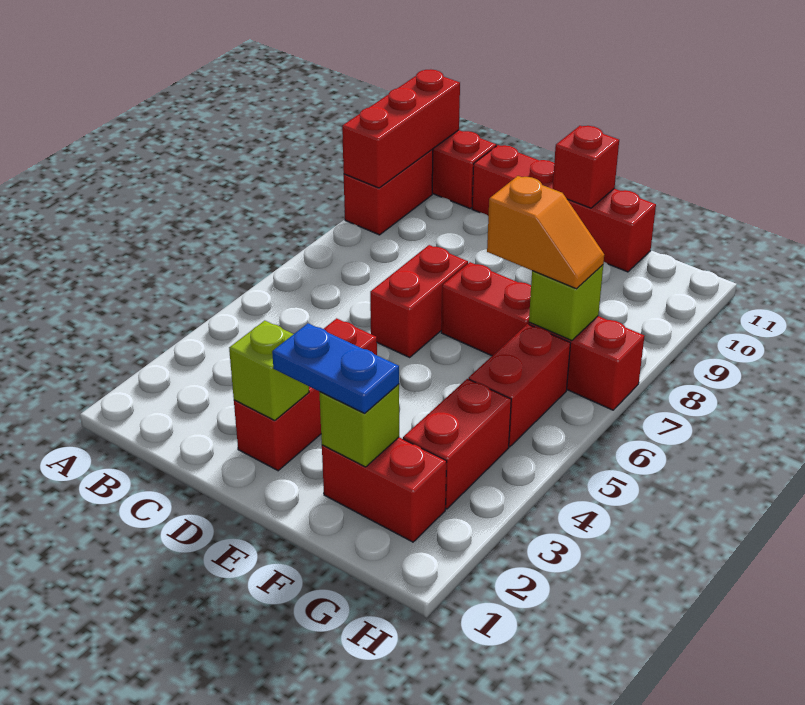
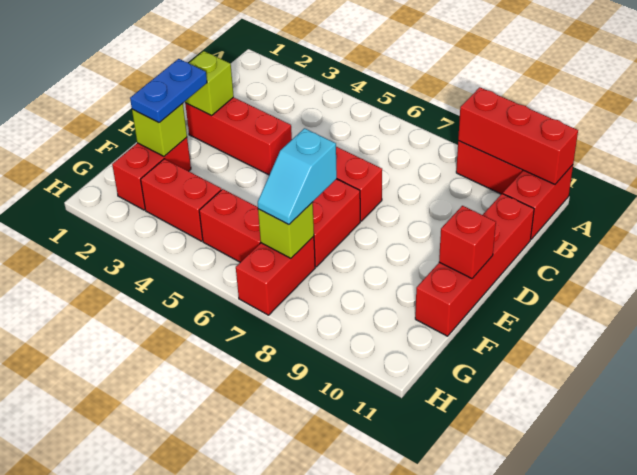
orange 1x2 slope [487,176,604,289] -> cyan 1x2 slope [258,128,337,225]

